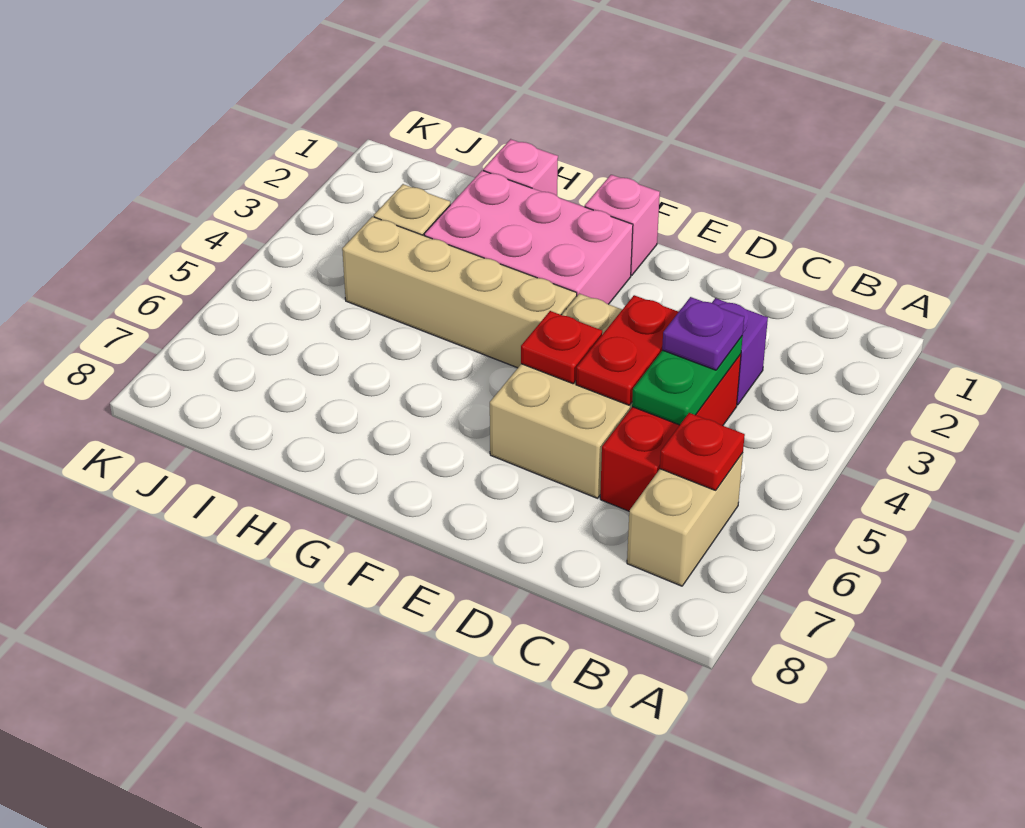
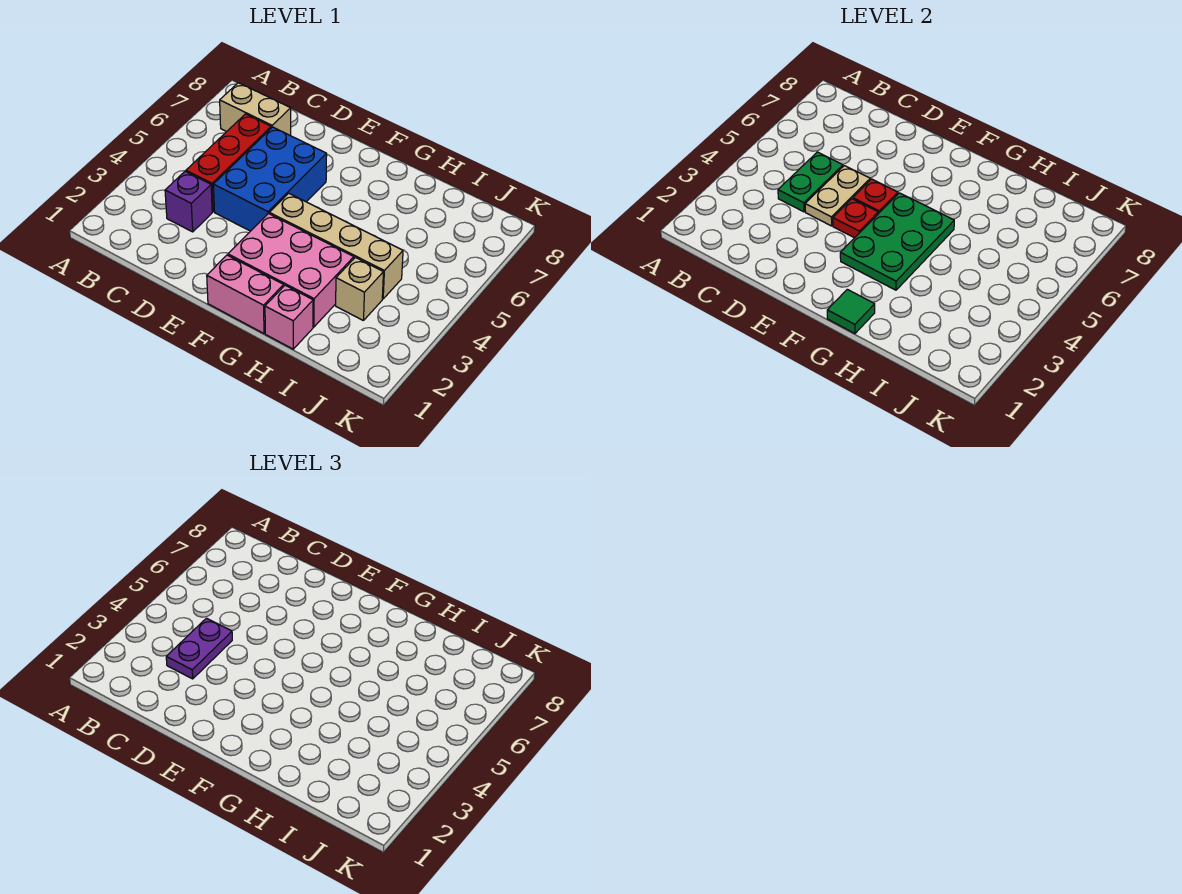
tan 1x2 brick [627,453,743,586] -> tan 1x2 brick turned to [220,83,291,136]
red 1x1 plate [660,413,745,490] -> red 1x1 plate moved to [833,199,878,238]
purple 1x1 plate [662,297,744,370] -> purple 1x2 plate [166,618,232,679]
tan 2x3 brick [490,294,632,498] -> blue 2x3 brick [213,127,327,231]
red 1x2 plate [576,295,678,405] -> tan 1x2 plate [805,166,870,226]
pink 1x1 brick [585,175,660,275] -> pink 1x2 brick [207,255,284,333]
none -> green 2x3 plate [840,193,954,290]
none -> green 1x1 tile [827,289,875,333]

